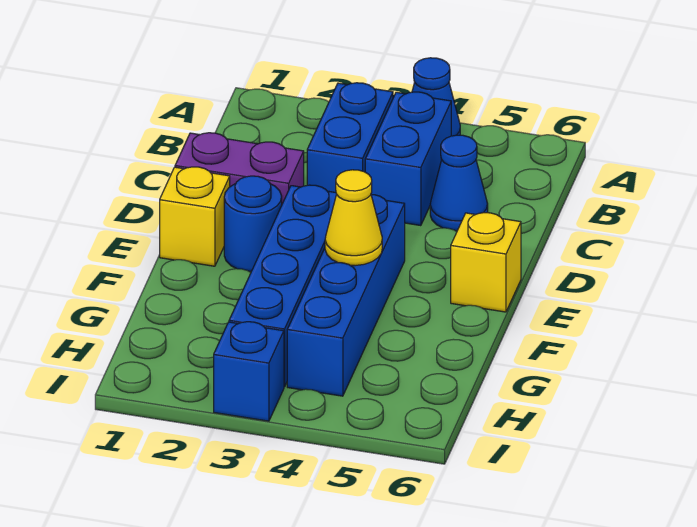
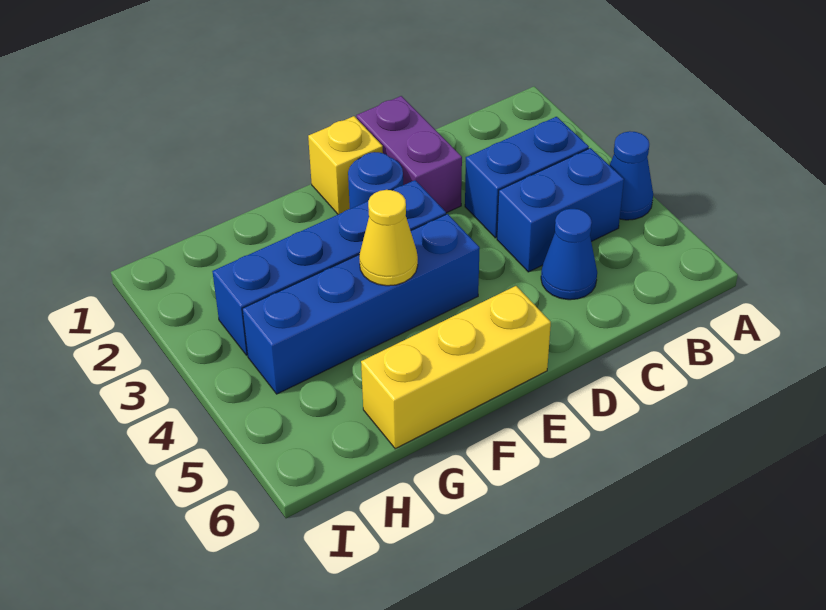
yellow 1x1 brick [451,213,521,312] -> yellow 1x3 brick [361,286,551,449]
blue 1x1 brick [214,322,284,421] -> none

